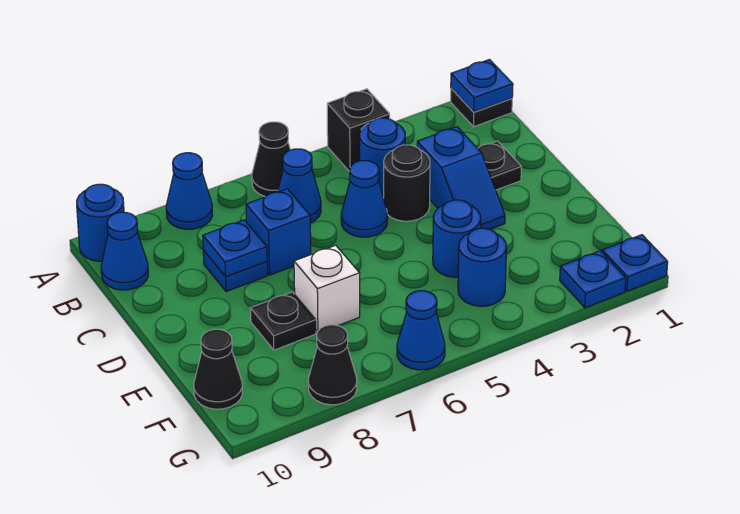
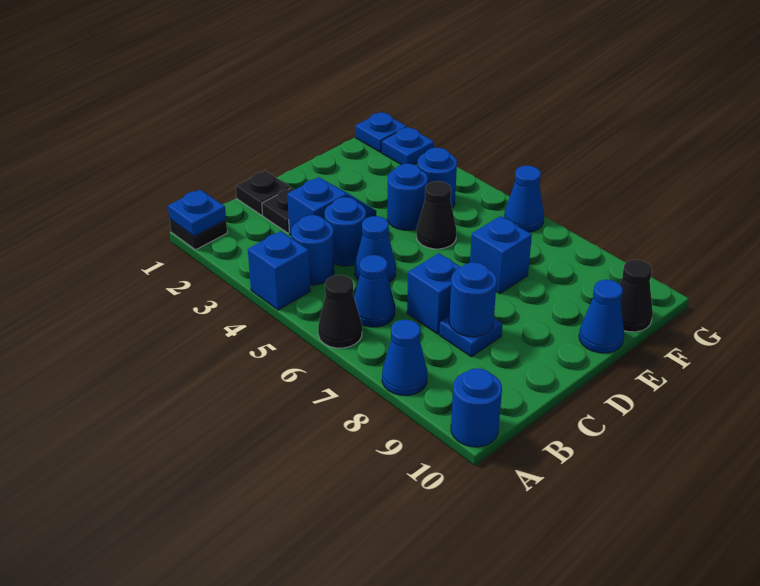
black 1x1 brick [327,89,390,172] -> blue 1x1 brick [248,231,310,310]
blue 1x1 cone [101,212,148,290] -> blue 1x1 cone moved to [579,280,624,353]
black 1x1 round brick [384,145,430,221] -> blue 1x1 round brick [325,197,366,266]
blue 1x1 plate [203,220,267,277] -> blue 1x1 round brick [449,262,497,337]
white 1x1 brick [294,245,360,332] -> blue 1x1 brick [470,216,532,294]
black 1x1 plate [251,292,316,350] -> black 1x1 plate moved to [236,171,290,215]
black 1x1 cone [308,325,357,405] -> black 1x1 cone moved to [417,181,456,249]

